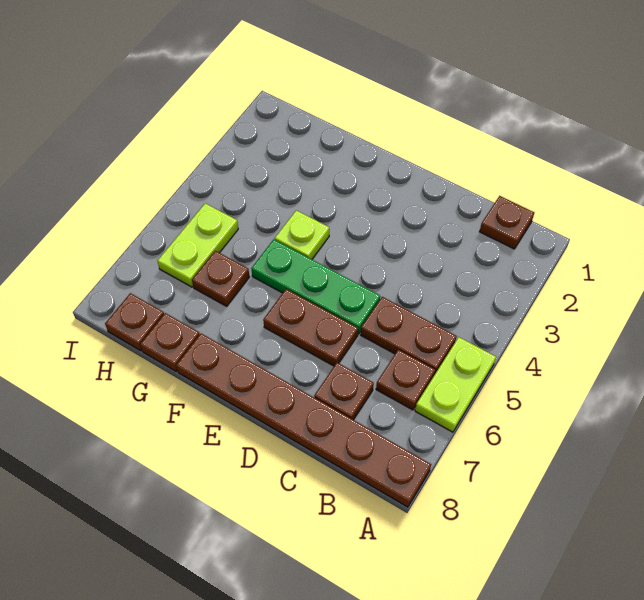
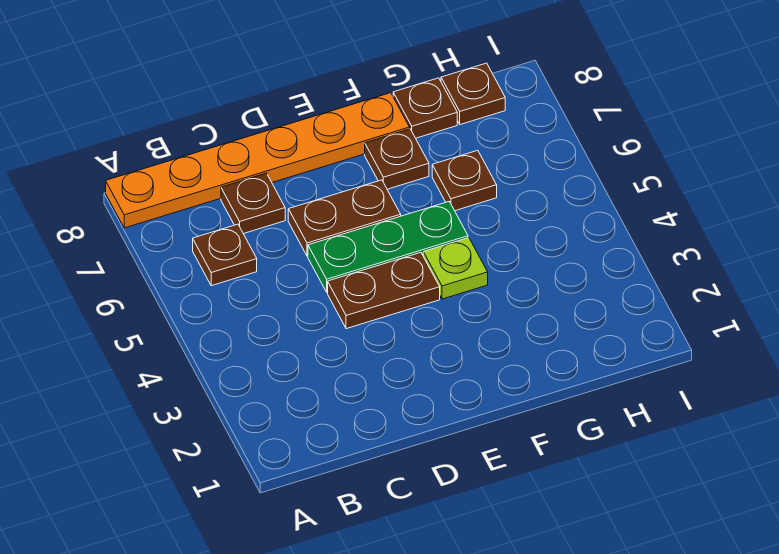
lime 1x2 plate [415,337,496,432] -> none
brown 1x6 plate [176,334,431,507] -> orange 1x6 plate [106,93,410,228]
brown 1x1 plate [480,196,534,249] -> brown 1x1 plate moved to [365,129,429,189]
brown 1x2 plate [361,297,457,375] -> brown 1x2 plate moved to [328,252,440,329]
lime 1x2 plate [157,203,238,287] -> none

